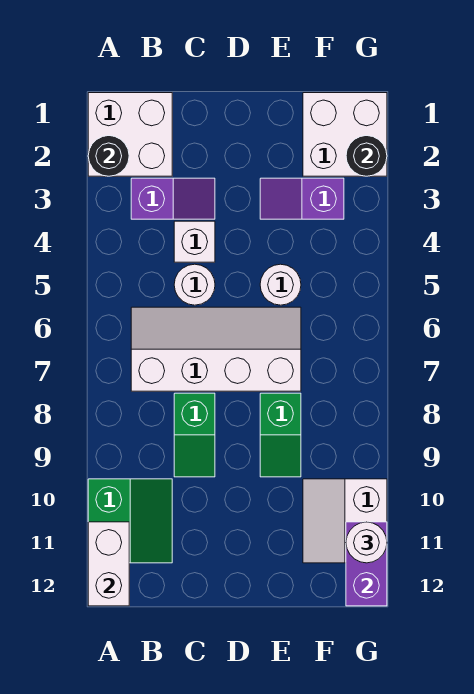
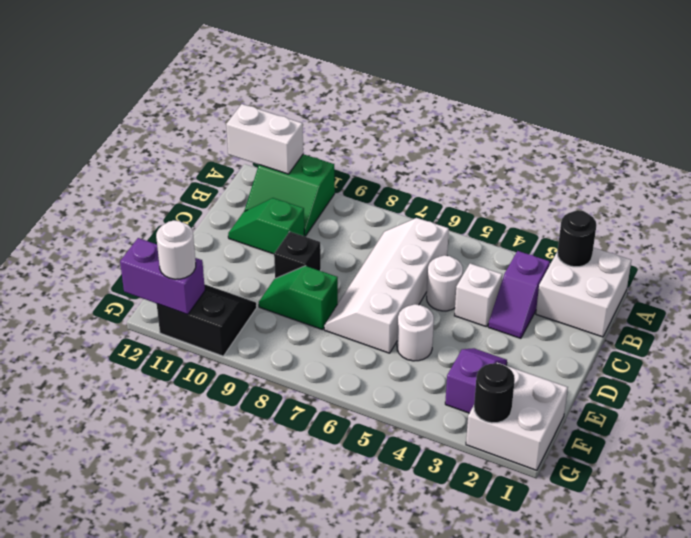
white 2x4 slope [131,307,301,391] -> white 2x4 slope turned to [324,218,449,353]
green 1x2 slope [174,393,215,477] -> green 1x2 slope moved to [228,198,304,254]
none -> black 1x1 brick [274,232,321,279]
white 2x2 slope [303,479,387,563] -> black 2x2 slope [157,284,257,356]

